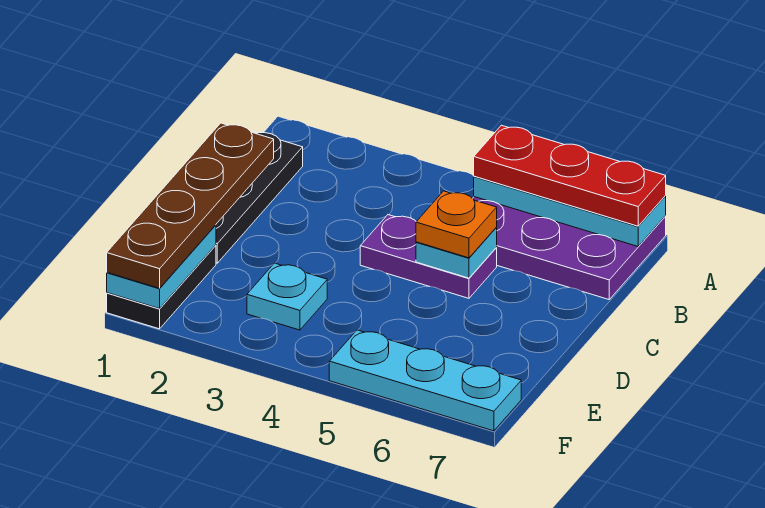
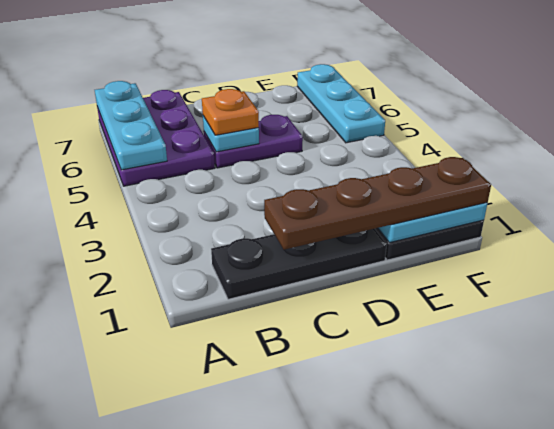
red 1x3 plate [474,125,666,226] -> none
purple 1x2 plate [360,215,497,298] -> purple 1x2 plate turned to [204,115,303,168]
cyan 1x1 plate [247,263,327,330] -> none

